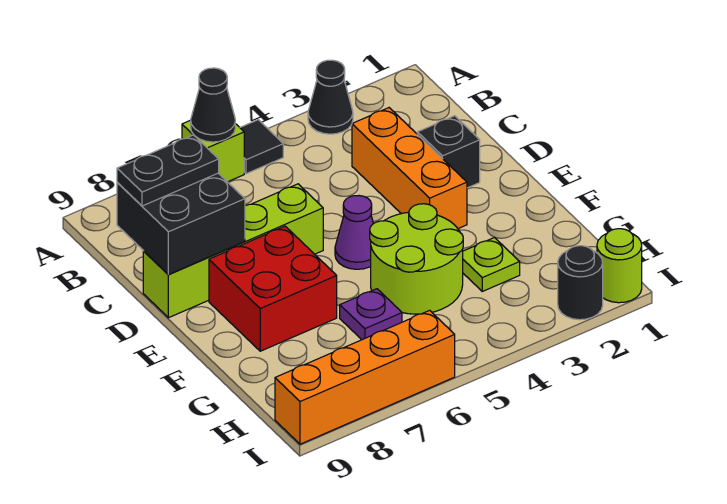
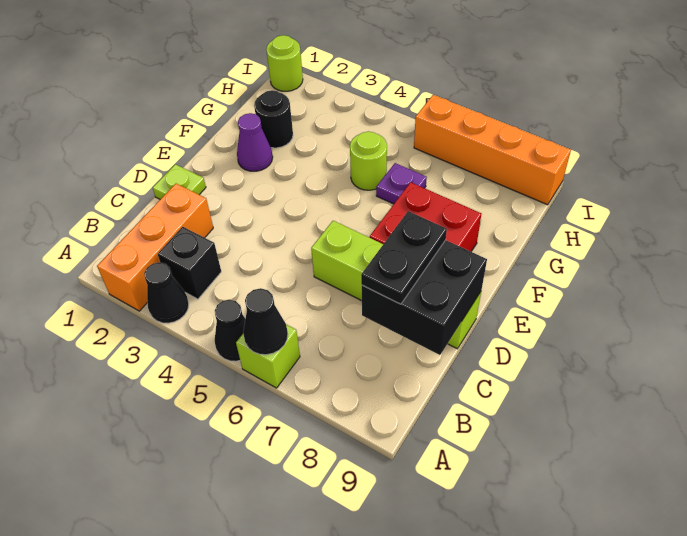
black 1x1 tile [240,120,283,174] -> black 1x1 cone [215,300,245,361]
orange 1x3 brick [352,108,467,229] -> orange 1x3 brick moved to [97,184,213,311]
black 1x2 plate [117,135,219,206] -> black 1x2 plate turned to [361,211,447,304]
black 1x1 brick [417,116,480,188] -> black 1x1 brick moved to [158,227,221,299]
purple 1x1 cone [335,196,373,269] -> purple 1x1 cone moved to [237,113,273,171]
lime 2x2 round brick [370,204,463,314] -> lime 1x1 round brick [350,131,387,190]
lime 1x1 plate [463,237,520,291] -> lime 1x1 plate moved to [153,164,206,199]
black 1x1 round brick [558,246,603,320] -> black 1x1 round brick moved to [254,90,293,148]

